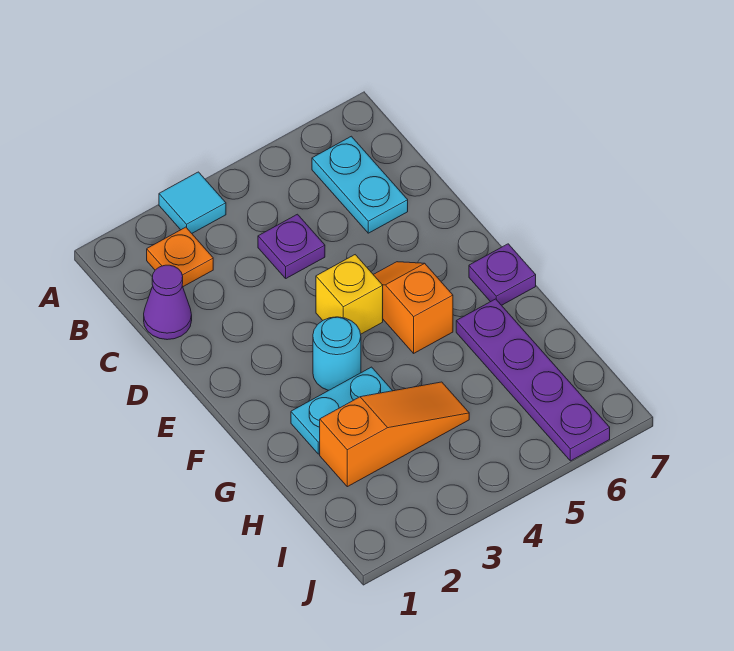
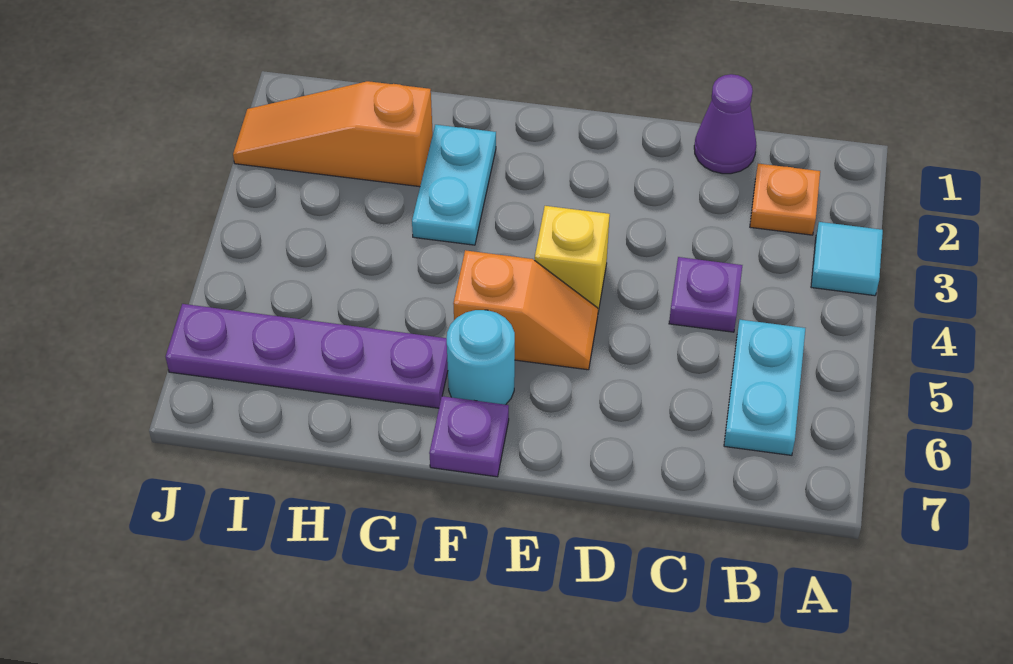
cyan 1x2 plate [312,136,408,233] -> cyan 1x2 plate turned to [724,320,805,455]
cyan 1x1 round brick [313,317,361,390] -> cyan 1x1 round brick moved to [447,310,515,405]
orange 1x3 slope [320,382,469,487] -> orange 1x3 slope turned to [233,81,433,187]

